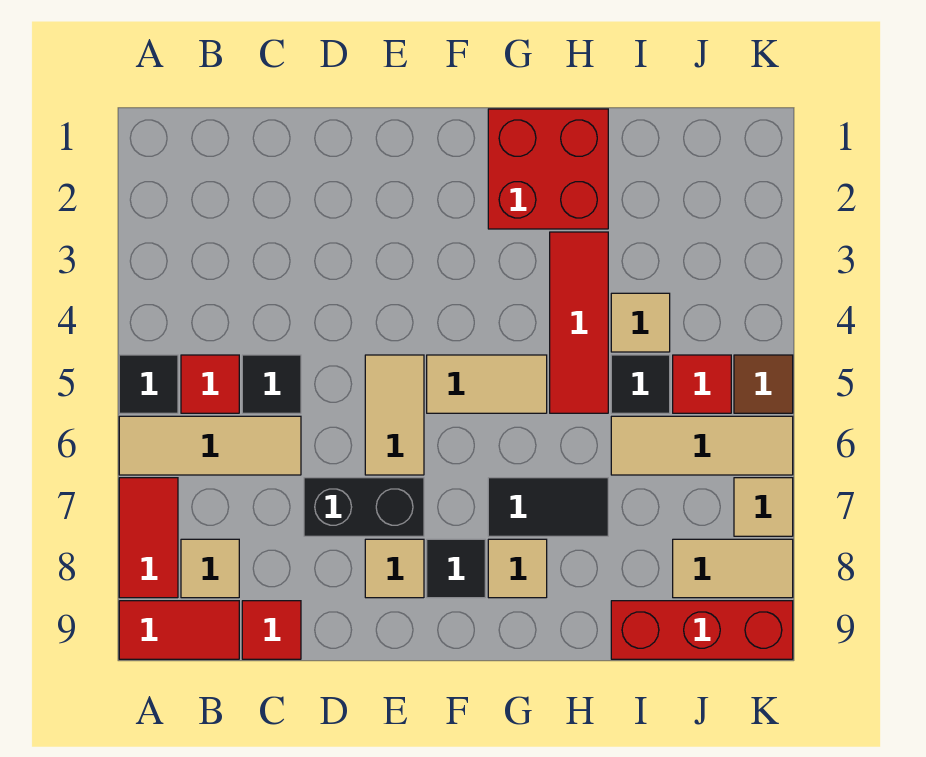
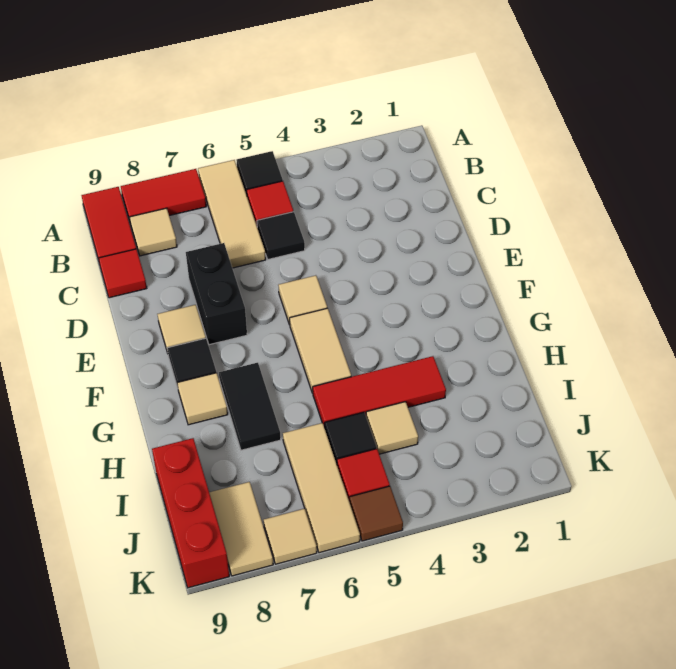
tan 1x2 tile [365,355,424,475] -> tan 1x1 tile [278,275,327,325]
red 2x2 brick [488,109,608,229] -> none

